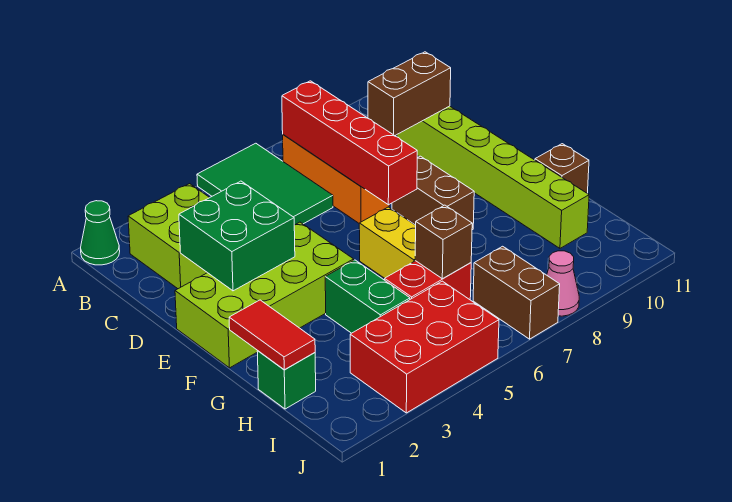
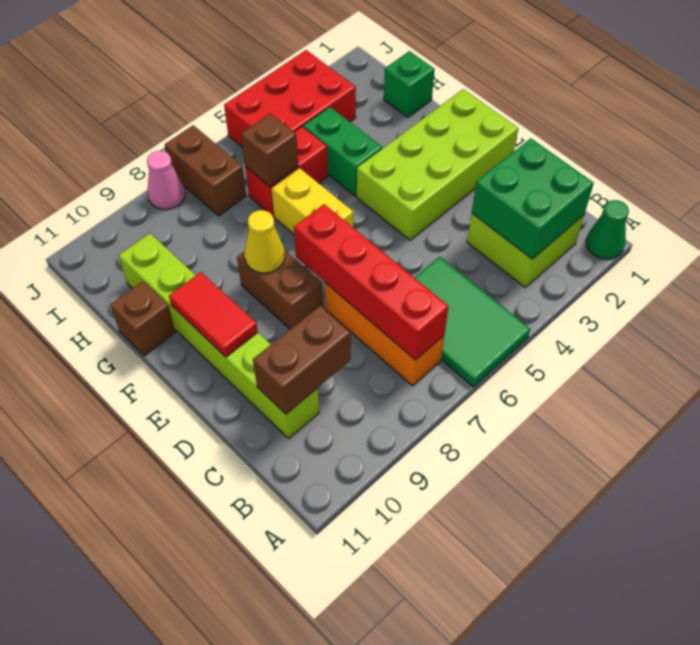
green 2x2 brick [179,181,295,291] -> green 2x2 brick moved to [472,138,594,259]
none -> yellow 1x1 cone [244,210,285,273]
red 1x2 tile [229,300,315,370] -> red 1x2 tile moved to [169,272,258,357]

